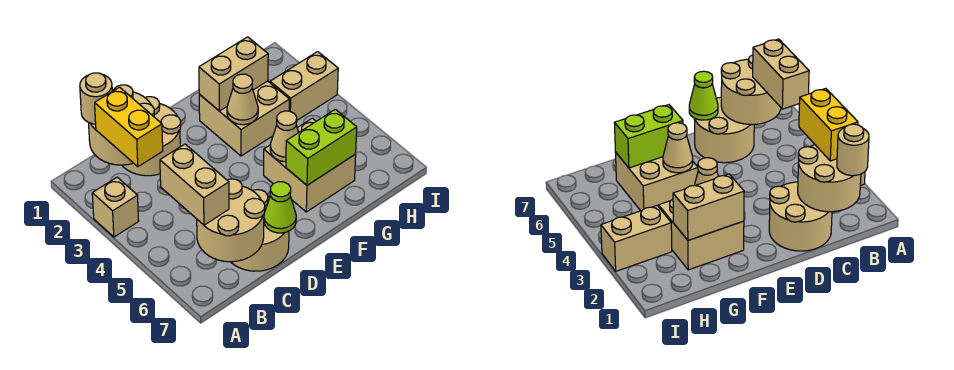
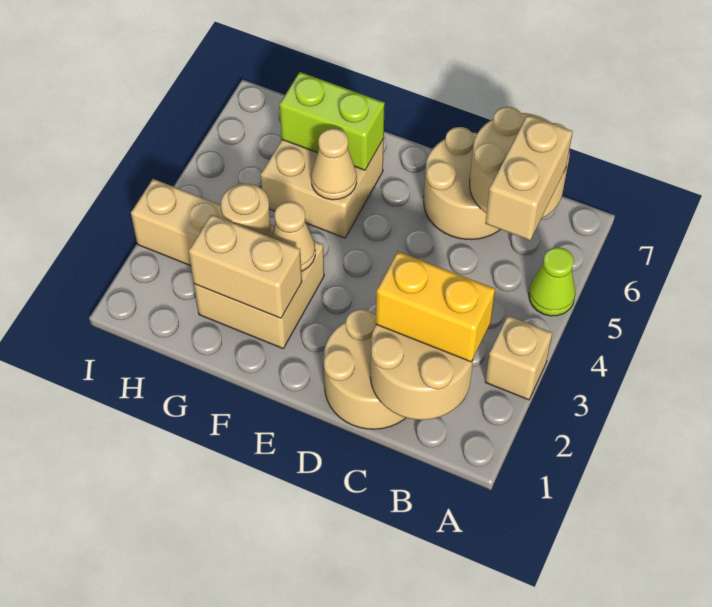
tan 1x1 round brick [80,73,112,124] -> tan 1x1 round brick moved to [221,184,271,237]
yellow 1x2 brick [95,87,163,167] -> yellow 1x2 brick turned to [376,252,495,362]
lime 1x1 cone [264,182,296,233] -> lime 1x1 cone moved to [529,247,576,316]

